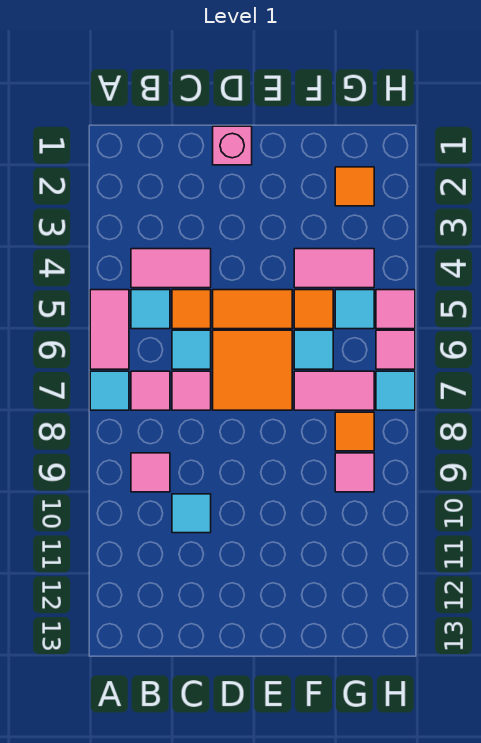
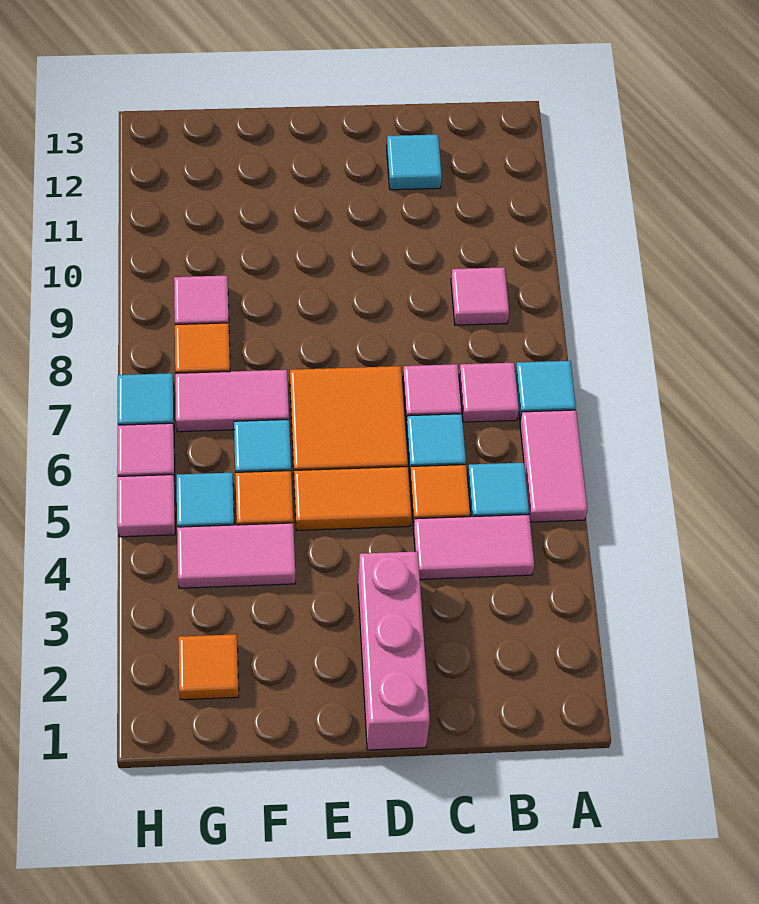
cyan 1x1 tile [172,494,211,533] -> cyan 1x1 tile moved to [387,135,442,190]
pink 1x1 brick [213,126,252,165] -> pink 1x3 brick [358,551,430,750]

